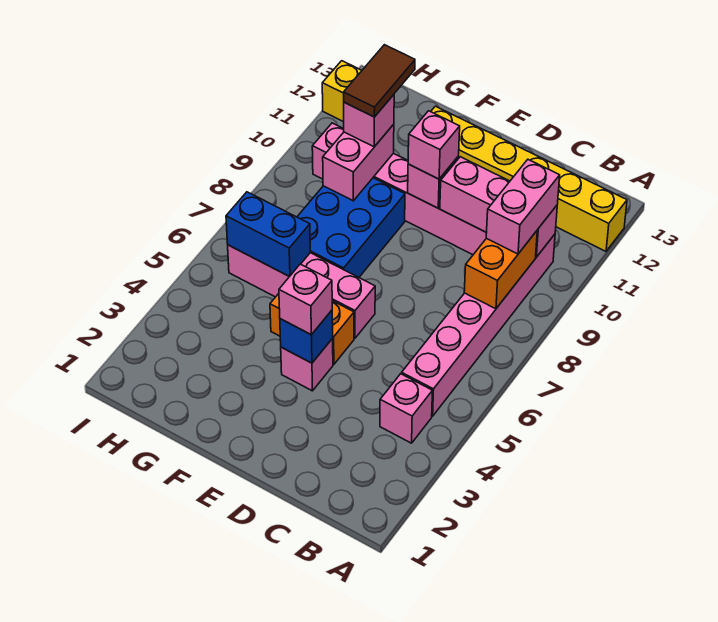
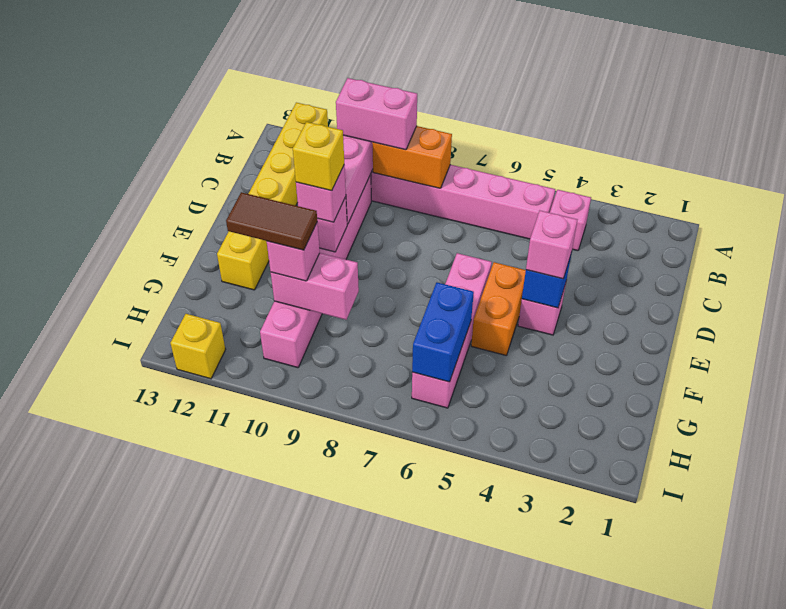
none -> yellow 1x1 brick [293,122,344,191]
blue 2x3 brick [297,178,405,277] -> none

